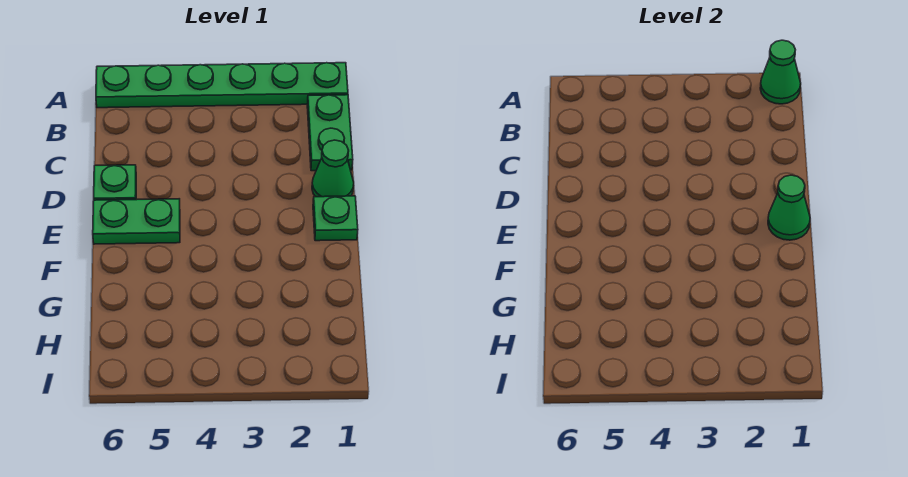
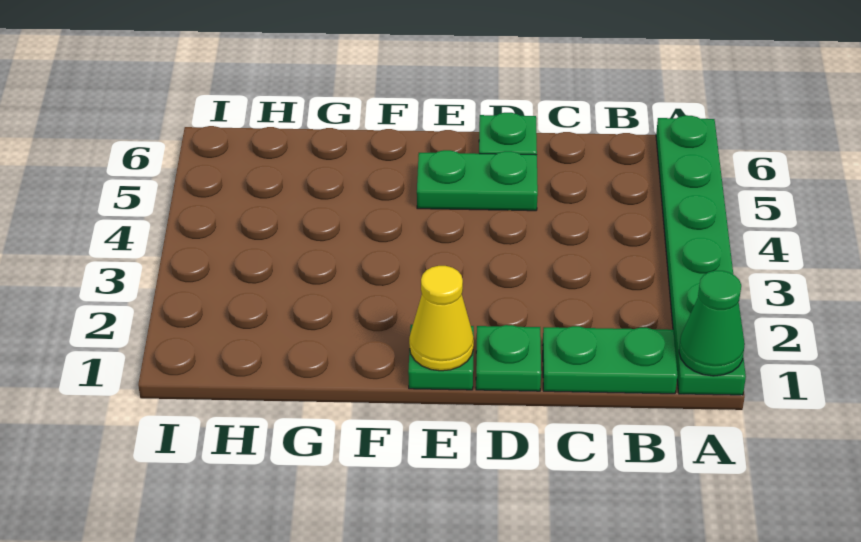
green 1x1 cone [312,140,354,197] -> green 1x1 plate [476,325,541,391]
green 1x1 cone [768,175,810,240] -> yellow 1x1 cone [409,266,474,371]
green 1x2 plate [93,199,180,244] -> green 1x2 plate turned to [417,150,538,211]

